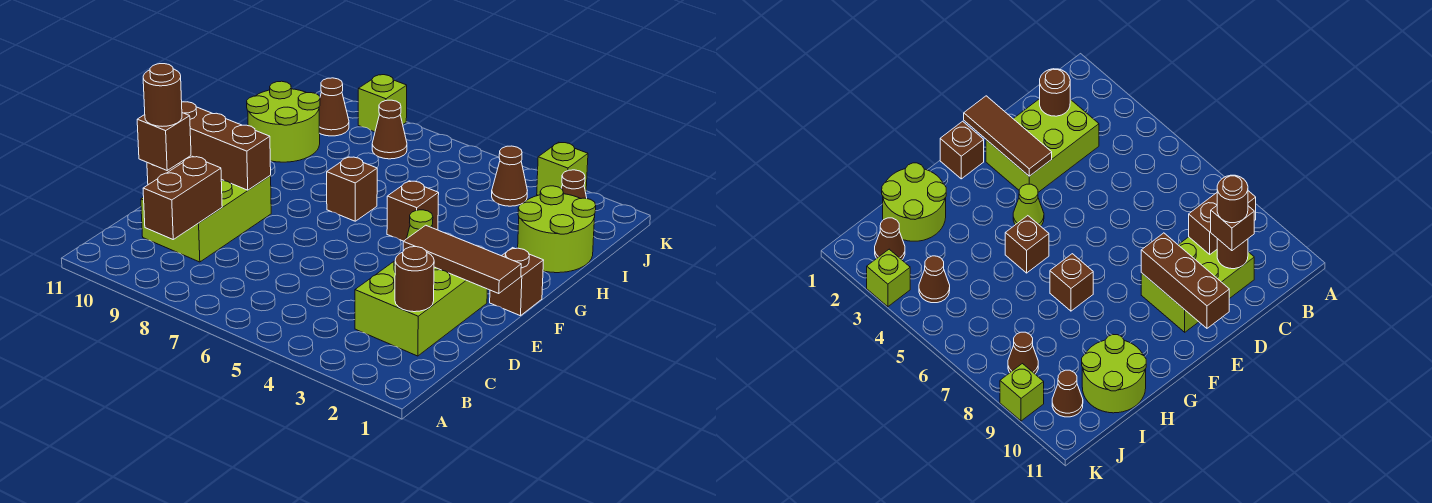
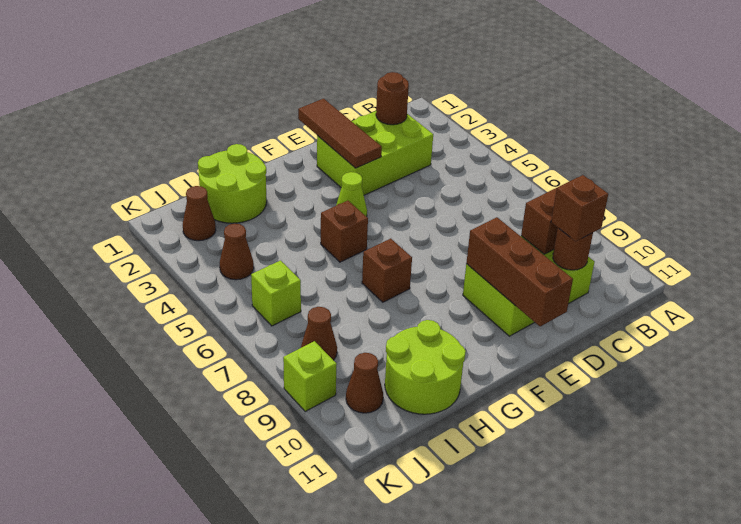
brown 1x1 round brick [143,64,182,126] -> none
brown 1x1 brick [490,248,544,316] -> none
lime 1x1 brick [537,142,588,195] -> lime 1x1 brick moved to [251,261,301,326]

